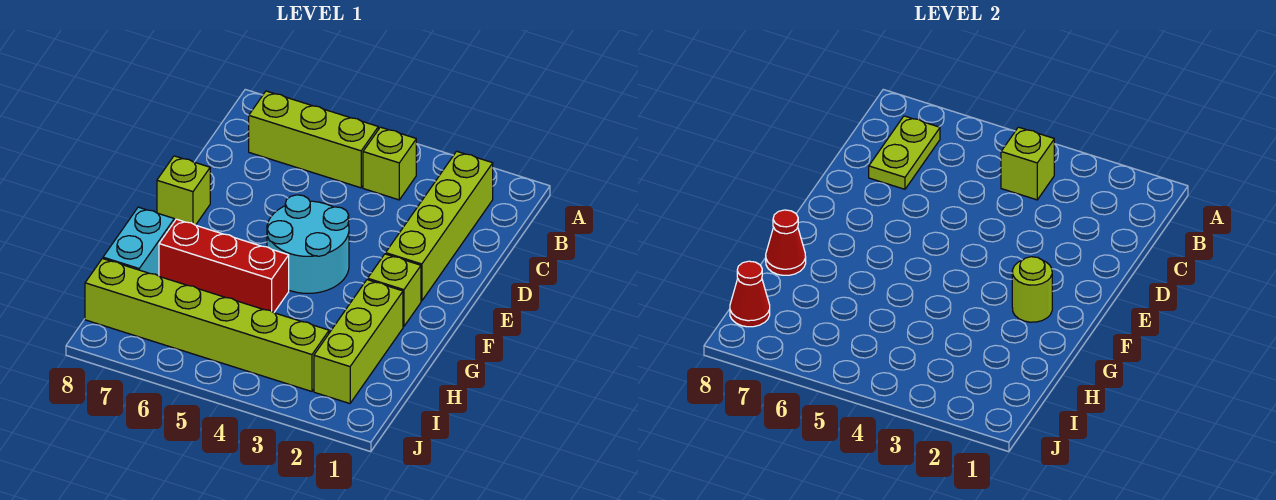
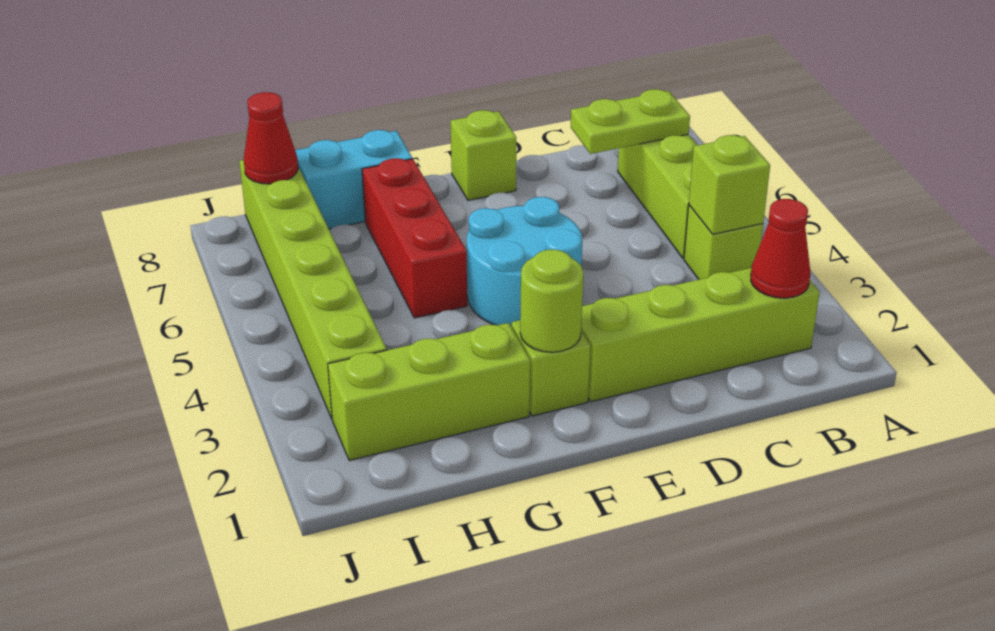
red 1x1 cone [766,210,806,275] -> red 1x1 cone moved to [751,199,810,298]

